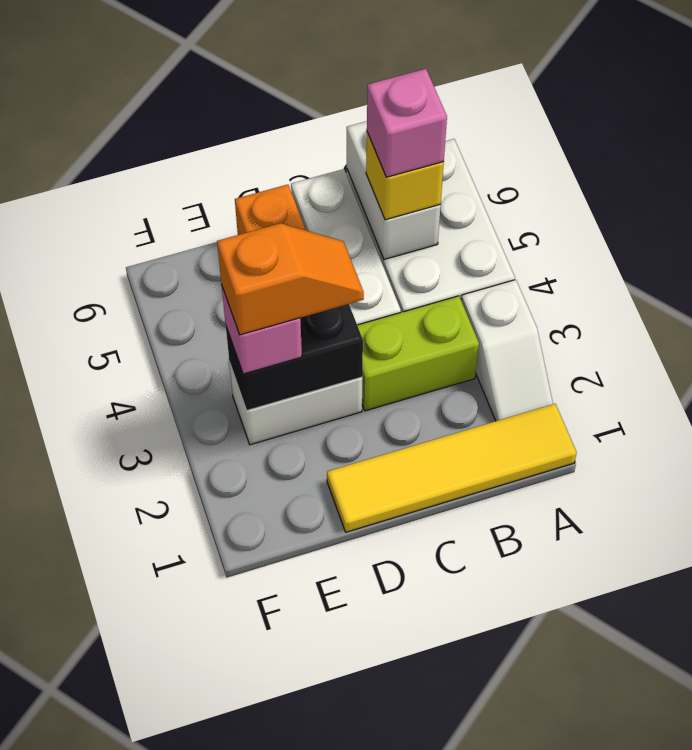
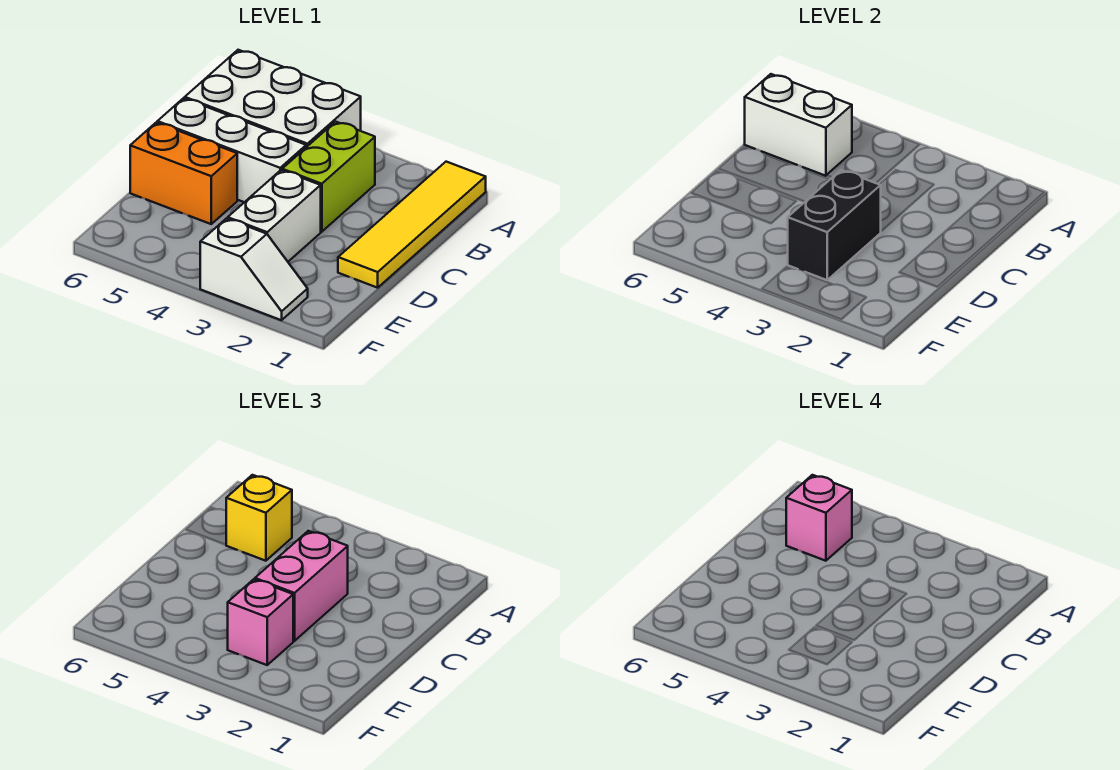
white 1x2 slope [461,280,553,421] -> white 1x2 slope moved to [200,219,308,320]
none -> pink 1x2 brick [255,531,348,641]
orange 1x2 slope [217,223,364,335] -> none

